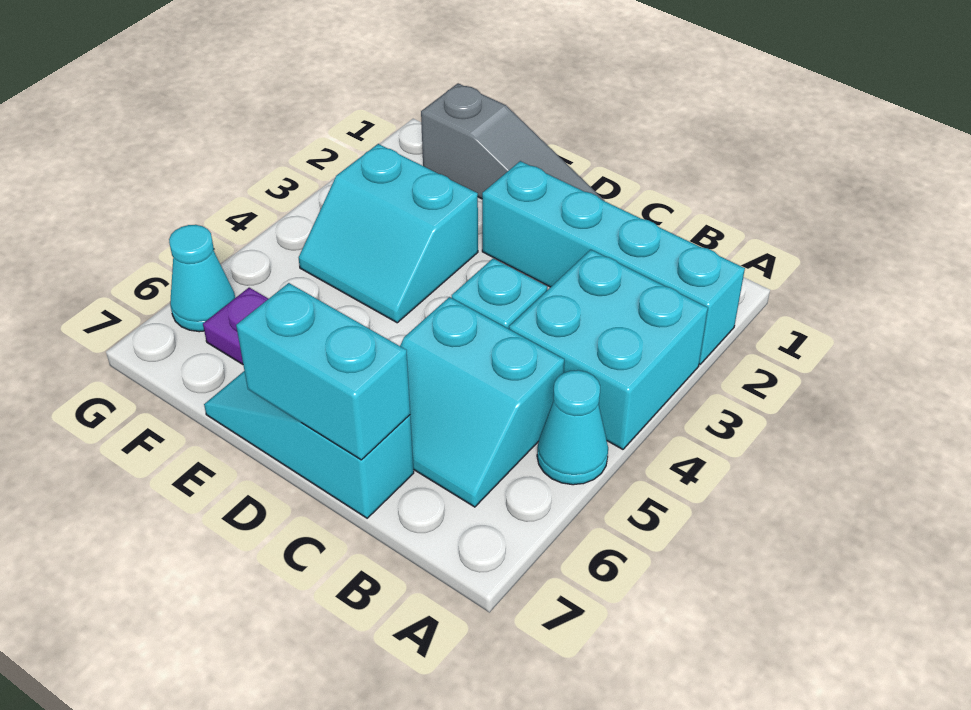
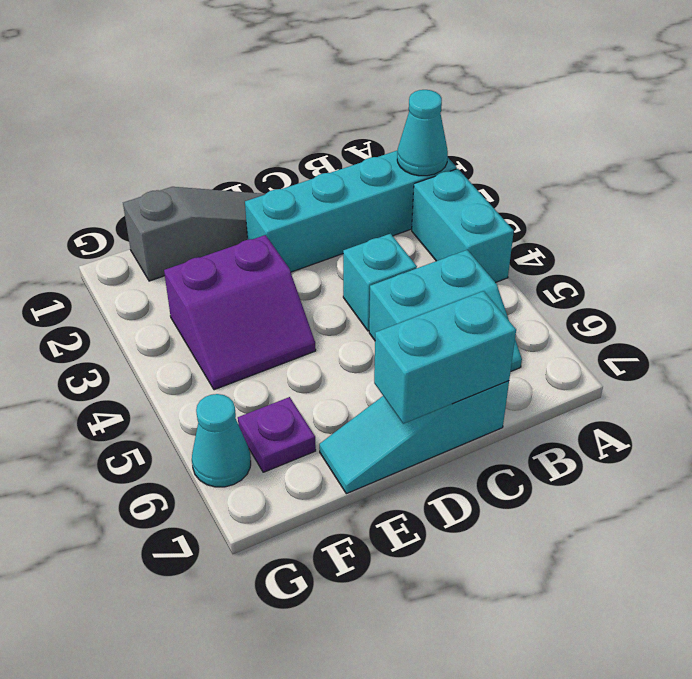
cyan 2x2 brick [509,250,708,449] -> cyan 1x2 brick [412,169,514,283]
cyan 1x1 cone [537,370,608,485] -> cyan 1x1 cone moved to [397,90,448,176]
cyan 2x2 slope [299,144,478,323] -> purple 2x2 slope [164,235,316,390]

